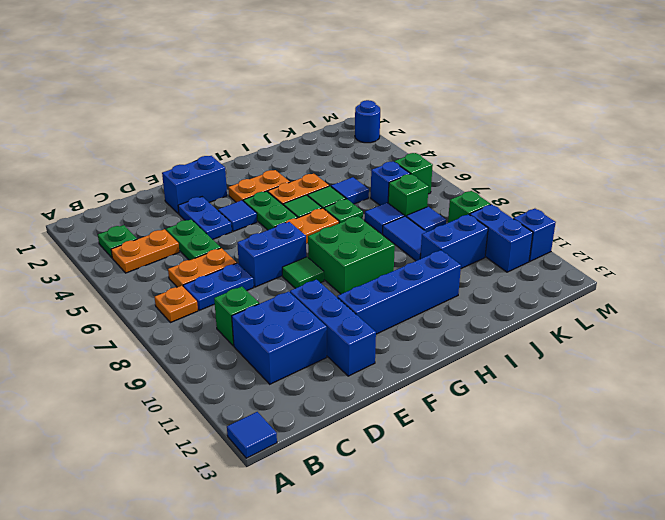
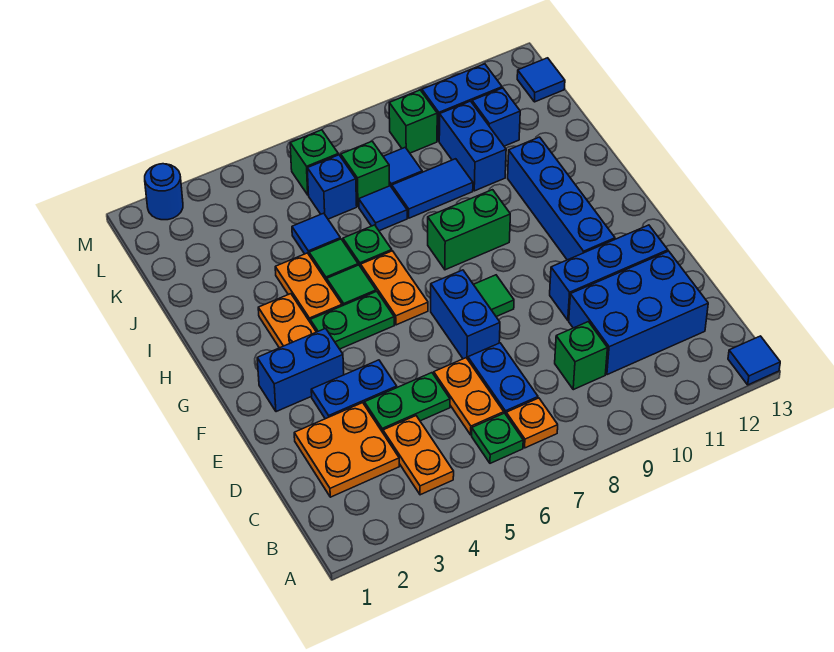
green 1x1 plate [98,225,137,258] -> green 1x1 plate moved to [472,413,523,463]
none -> orange 2x2 plate [294,403,399,497]
blue 2x2 brick [232,292,327,384] -> blue 2x3 brick [569,251,708,375]
blue 1x2 brick [162,156,227,214] -> blue 1x2 brick turned to [257,328,344,412]
blue 1x1 tile [218,200,257,232] -> blue 1x1 tile moved to [517,58,565,102]
green 2x2 brick [308,216,395,294] -> green 1x2 brick [428,190,510,270]
blue 1x1 brick [513,209,556,261] -> blue 1x1 brick moved to [472,88,520,146]

